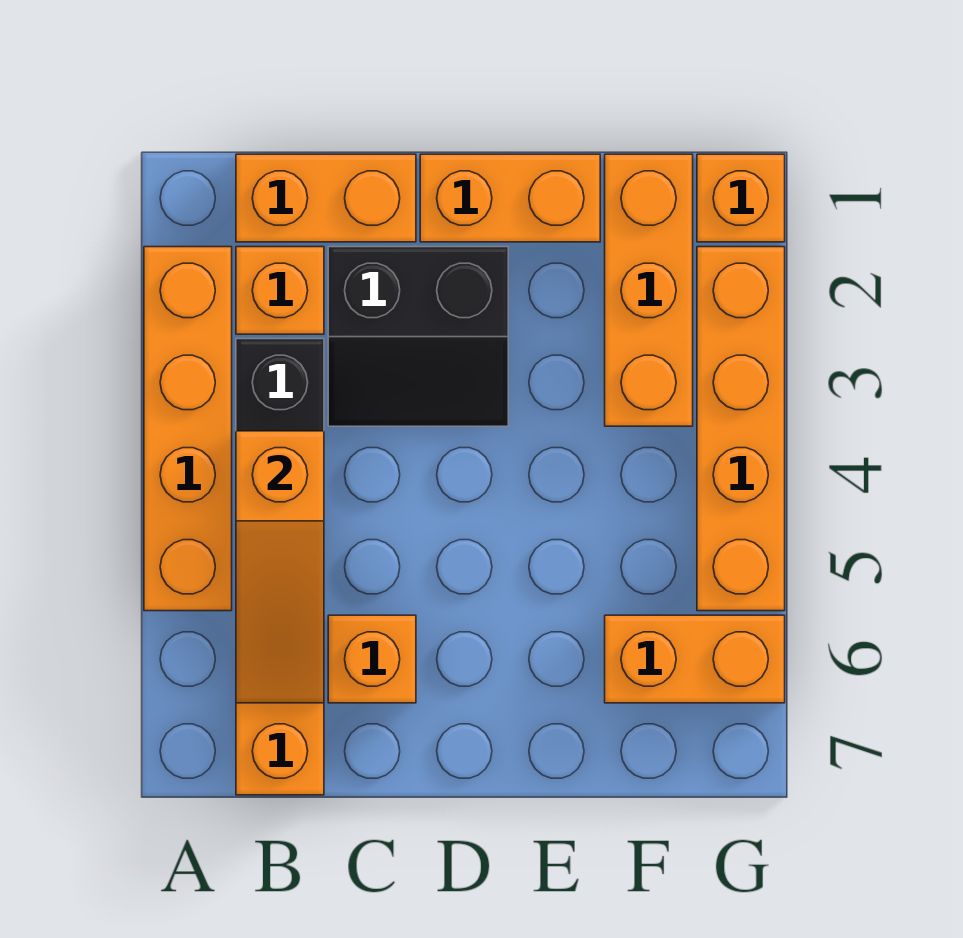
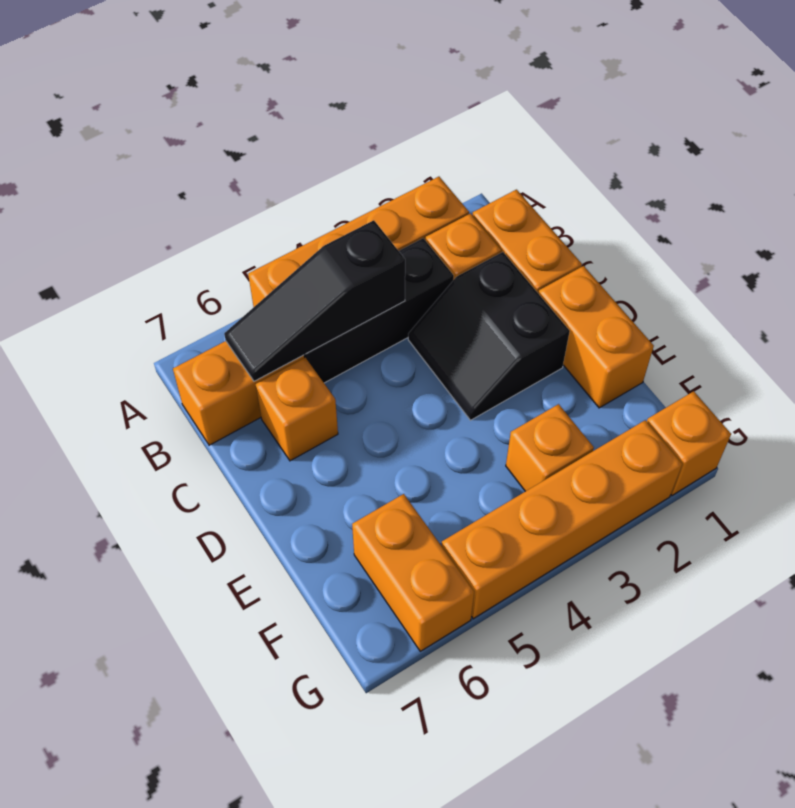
orange 1x3 slope [236,431,324,703] -> black 1x3 slope [224,220,405,381]
orange 1x3 brick [605,154,693,426] -> orange 1x1 brick [506,404,594,491]

